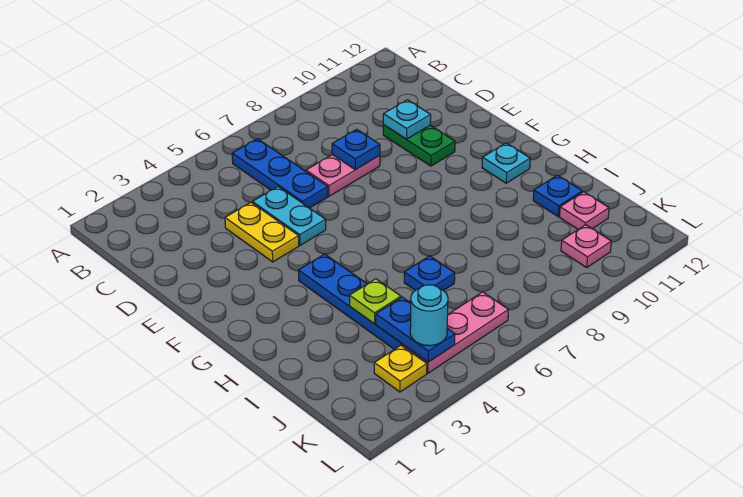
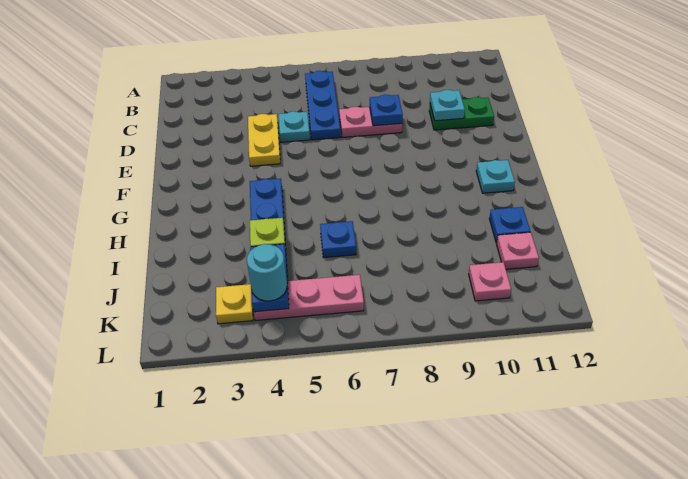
cyan 1x2 plate [252,187,326,245] -> cyan 1x1 plate [278,111,310,142]
green 1x2 plate [383,125,455,166] -> green 1x2 plate turned to [429,97,494,130]

